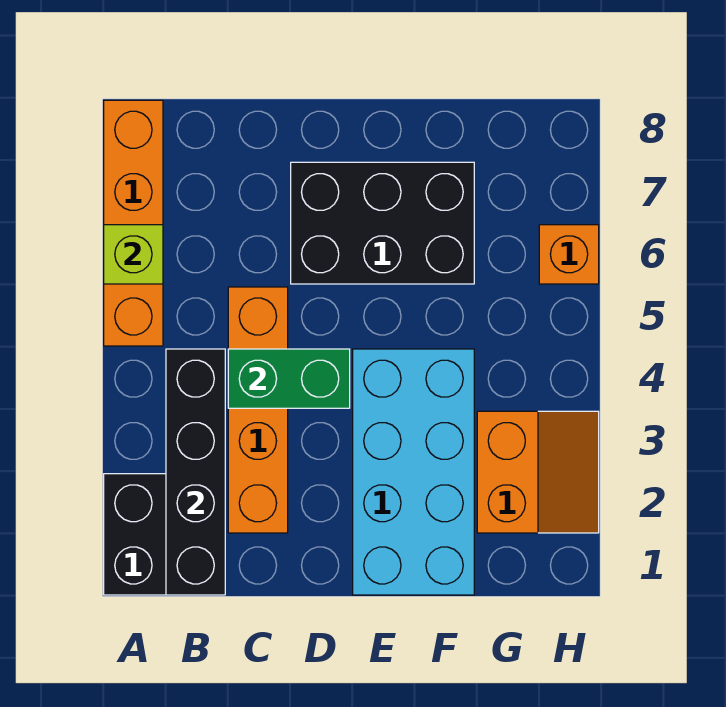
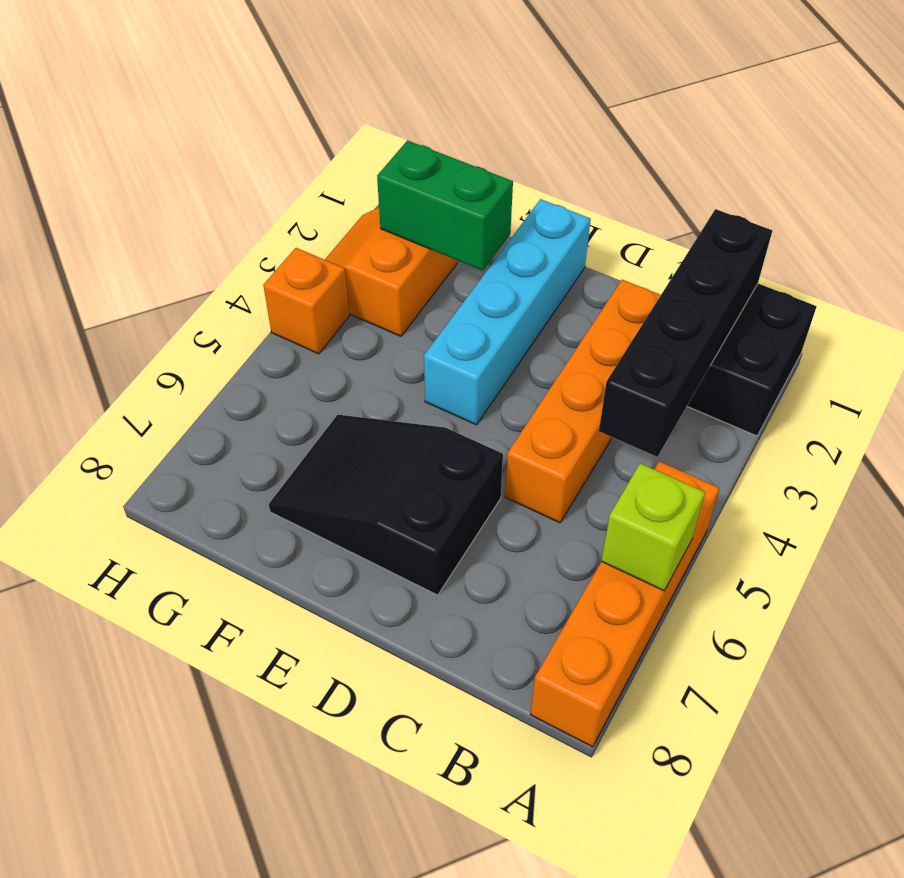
green 1x2 brick [228,349,350,408] -> green 1x2 brick moved to [377,141,513,271]
black 2x3 brick [291,162,474,284] -> black 2x3 slope [269,415,503,595]
cyan 2x4 brick [353,349,474,595] -> cyan 1x4 brick [424,199,591,425]
orange 1x1 brick [539,225,599,284] -> orange 1x1 brick moved to [263,248,349,354]

